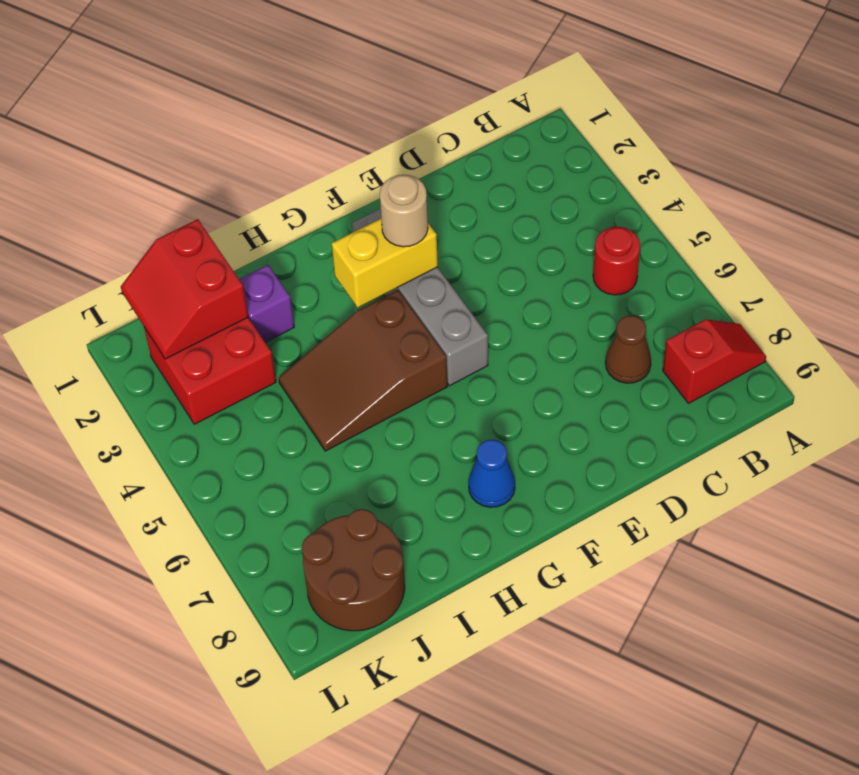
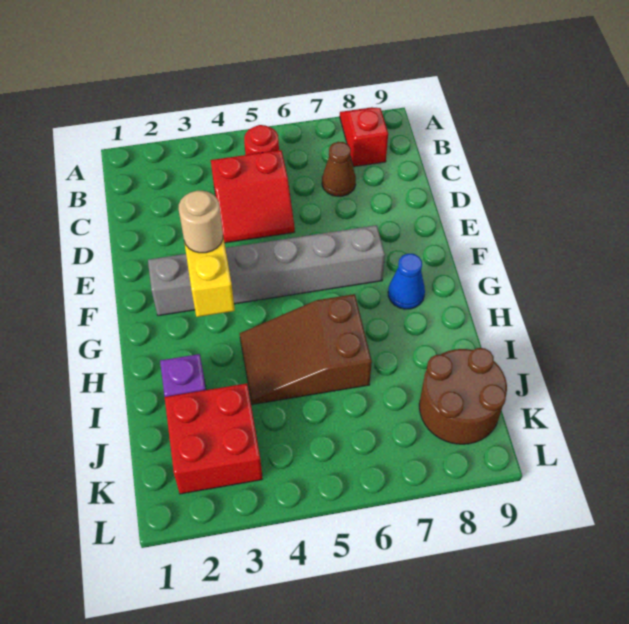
grey 1x4 brick [352,209,488,386] -> grey 1x6 brick [148,225,385,316]
brown 2x3 slope [279,290,447,451] -> brown 2x3 slope turned to [240,294,372,405]
red 2x2 slope [121,219,248,359] -> red 2x2 slope moved to [211,150,295,243]

